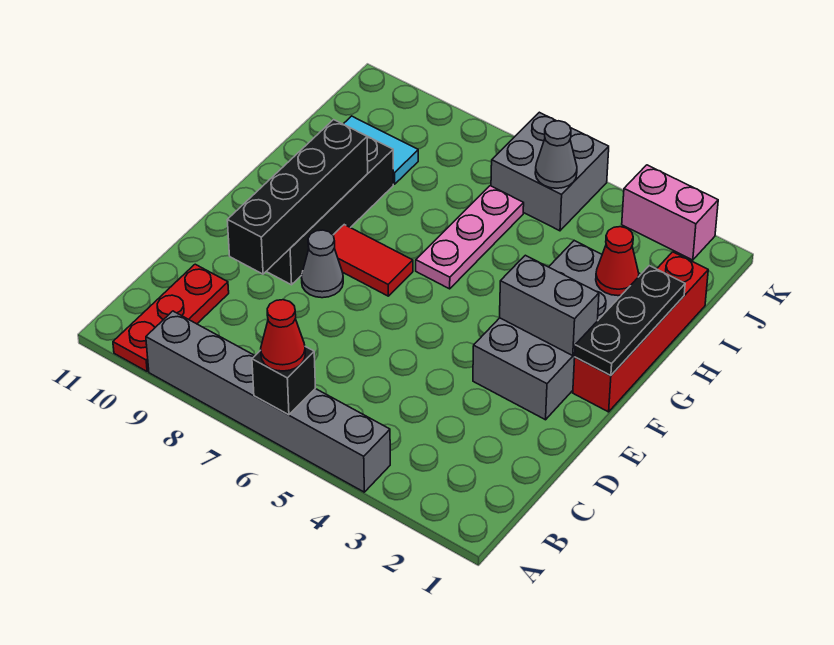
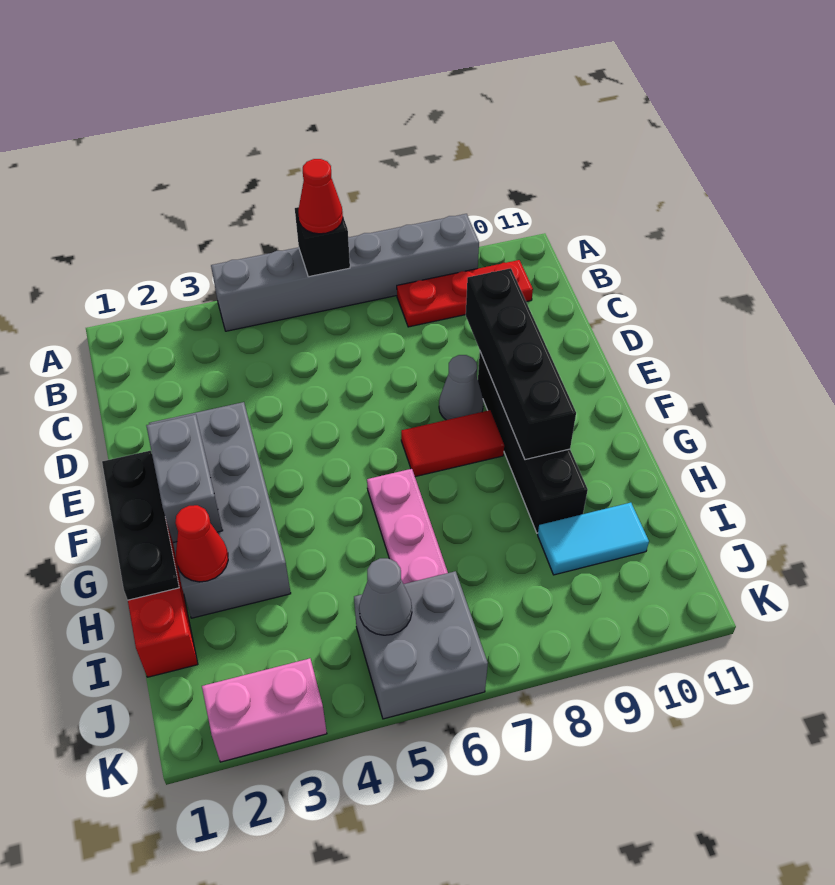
red 1x3 plate [113,264,229,371] -> red 1x3 plate turned to [397,260,533,327]
grey 1x2 brick [500,255,599,355] -> grey 1x2 brick turned to [146,414,223,542]

